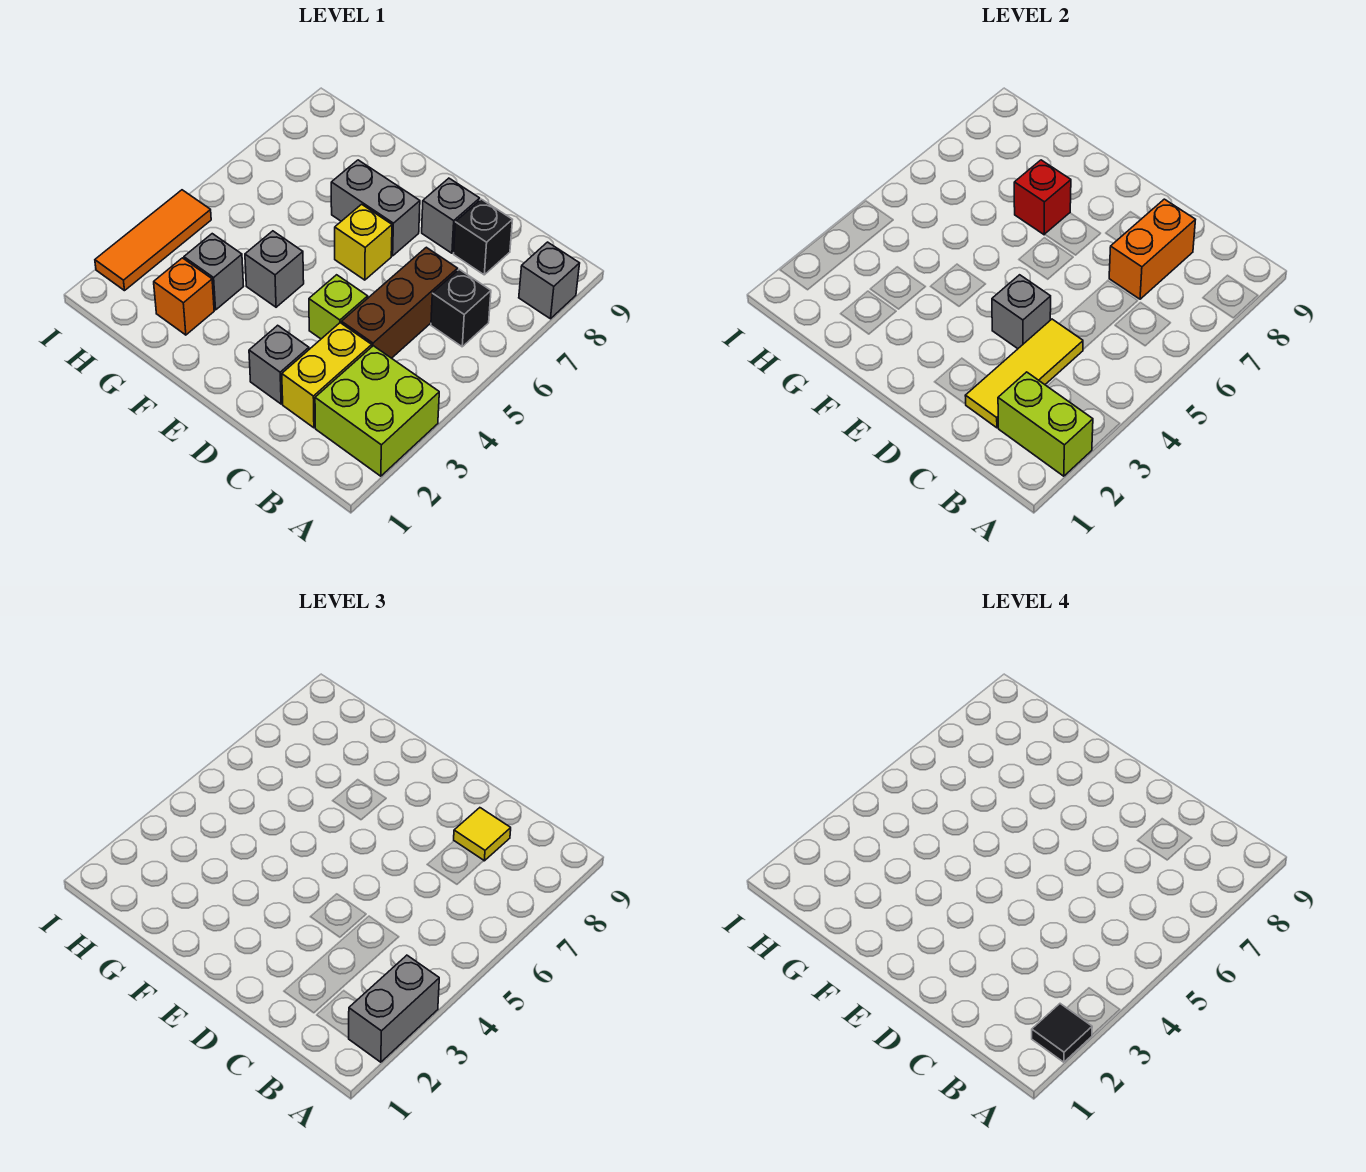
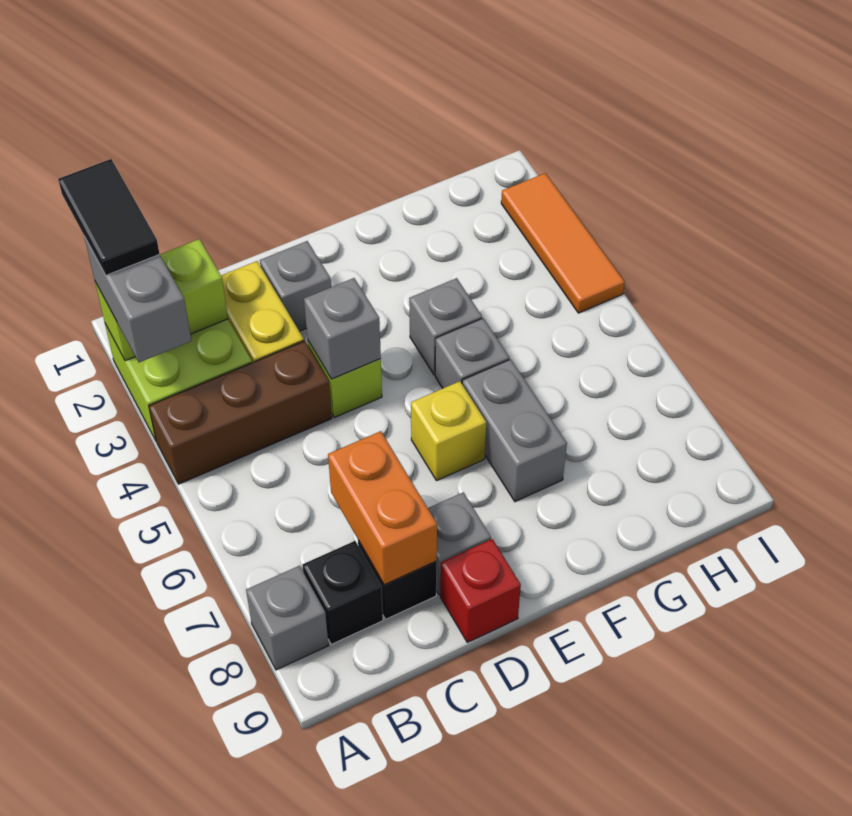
black 1x1 tile [1032,1004,1092,1062] -> black 1x2 tile [58,159,160,275]
black 1x1 brick [431,269,491,347] -> black 1x1 brick moved to [302,541,383,645]
yellow 1x3 tile [965,319,1083,428] -> none
brown 1x3 brick [342,247,458,358] -> brown 1x3 brick turned to [149,341,332,484]
yellow 1x1 tile [454,808,511,861] -> none
grey 1x2 brick [331,160,420,256] -> grey 1x2 brick turned to [462,359,567,502]
red 1x1 brick [1014,160,1071,235] -> red 1x1 brick moved to [440,539,521,642]
orange 1x1 brick [154,258,214,335] -> none
grey 1x1 brick [184,234,244,310] -> grey 1x1 brick moved to [435,318,510,388]

